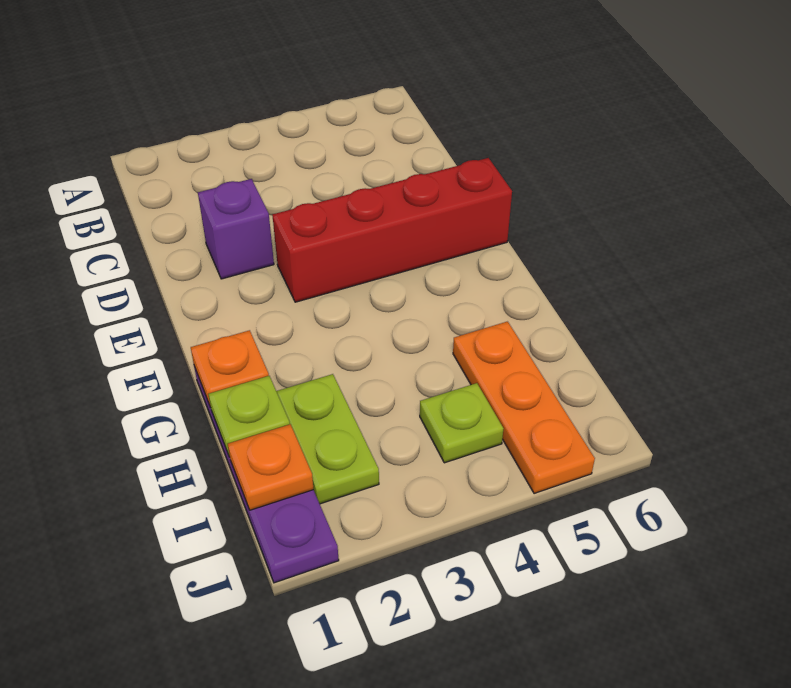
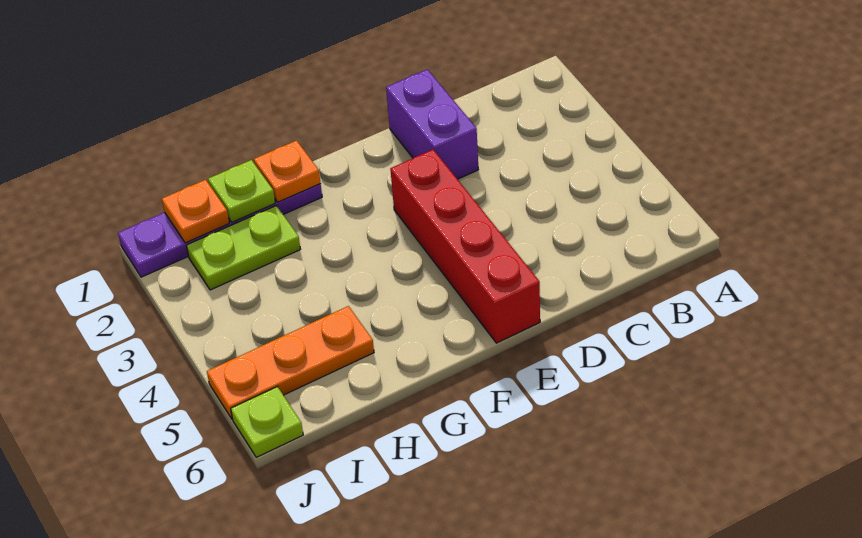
purple 1x1 brick [198,179,274,279] -> purple 1x2 brick [386,69,479,179]
lime 1x1 plate [420,383,504,463] -> lime 1x1 plate moved to [231,387,303,457]

